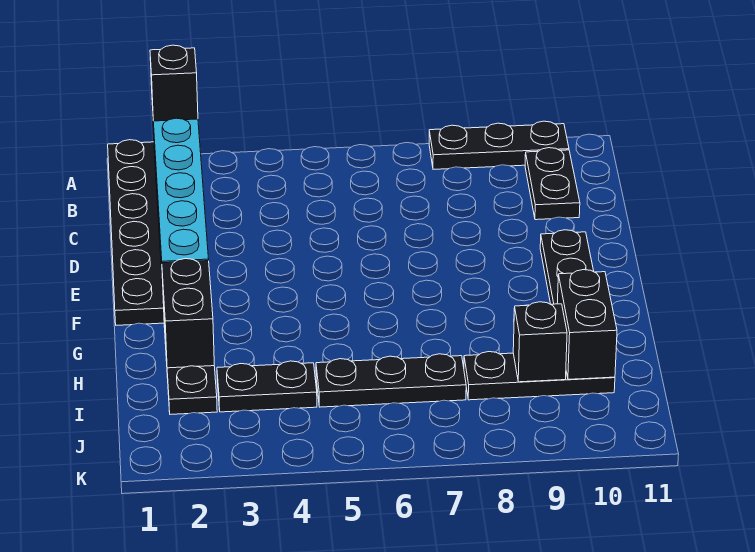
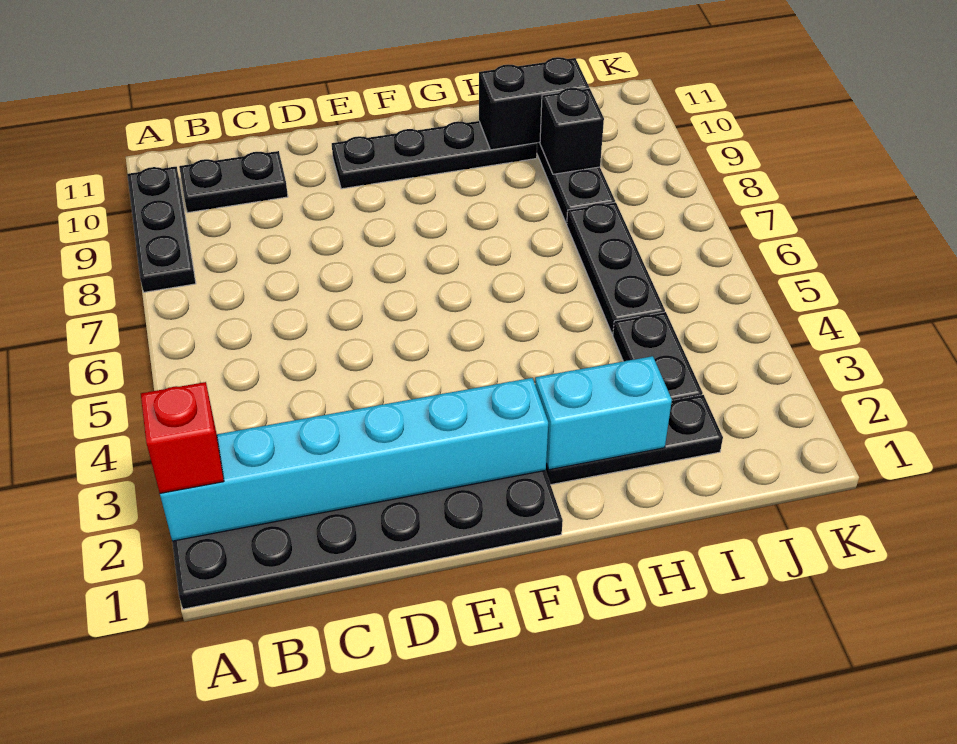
black 1x1 brick [150,45,198,121] -> red 1x1 brick [141,382,224,493]
black 1x2 brick [162,259,214,368] -> cyan 1x2 brick [535,356,672,470]

